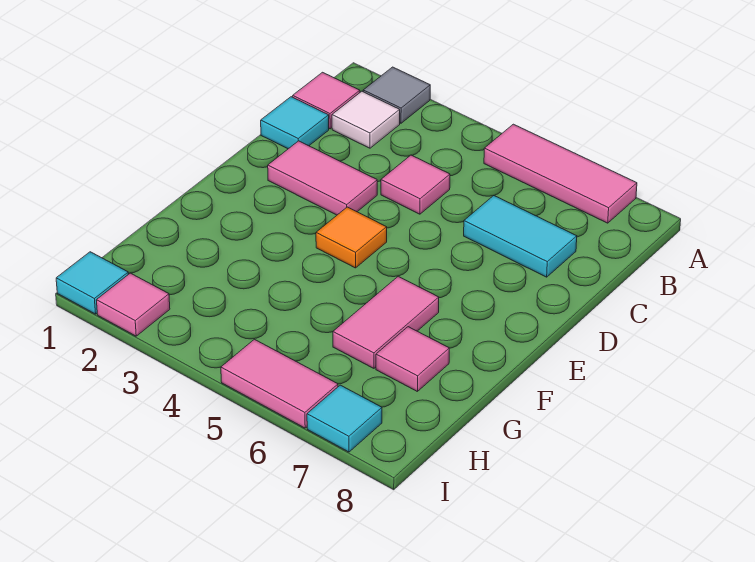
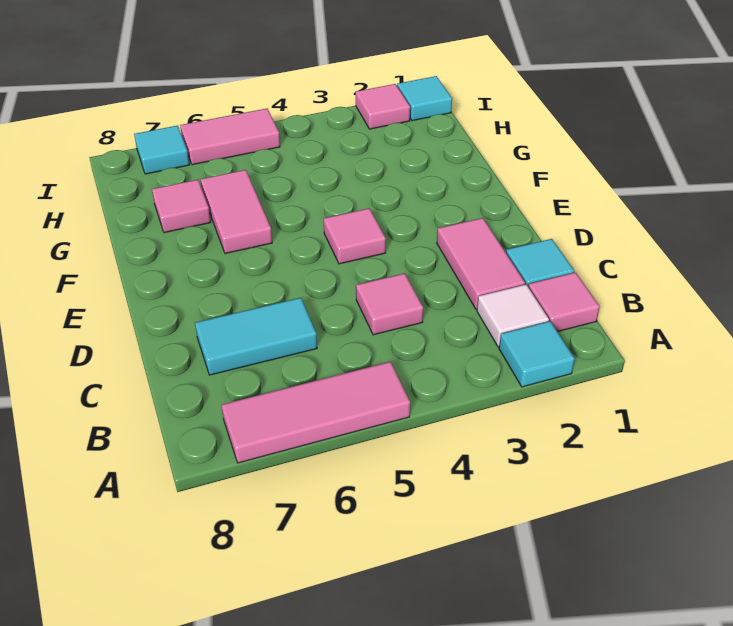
grey 1x1 tile [363,67,430,123] -> cyan 1x1 tile [499,321,575,387]
pink 1x2 tile [268,141,377,215] -> pink 1x2 tile turned to [437,218,525,309]
orange 1x1 tile [316,207,387,268] -> pink 1x1 tile [324,208,386,264]

